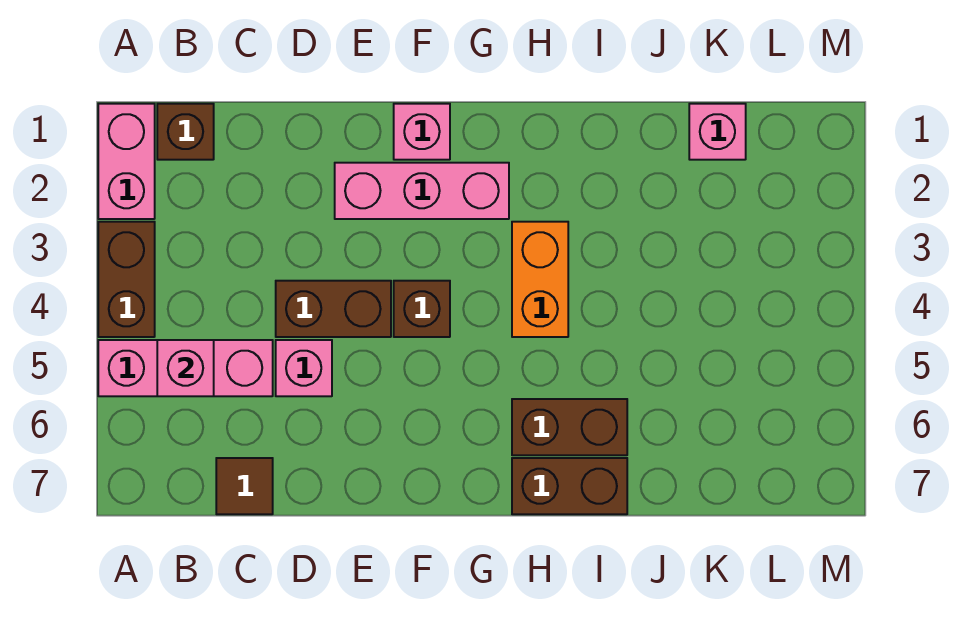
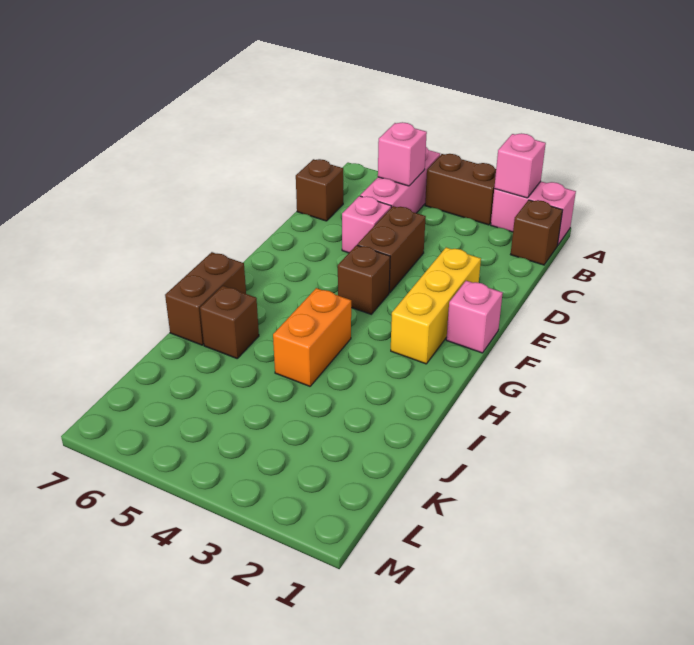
brown 1x1 tile [216,458,273,514] -> brown 1x1 brick [296,159,343,221]
pink 1x3 brick [335,163,509,219] -> yellow 1x3 brick [391,247,481,364]
orange 1x2 brick [512,222,568,337] -> orange 1x2 brick turned to [273,288,351,386]
brown 1x2 brick [512,399,627,455] -> brown 1x1 brick [200,286,259,358]
pink 1x1 brick [689,104,746,160] -> pink 1x1 brick moved to [494,133,546,198]

